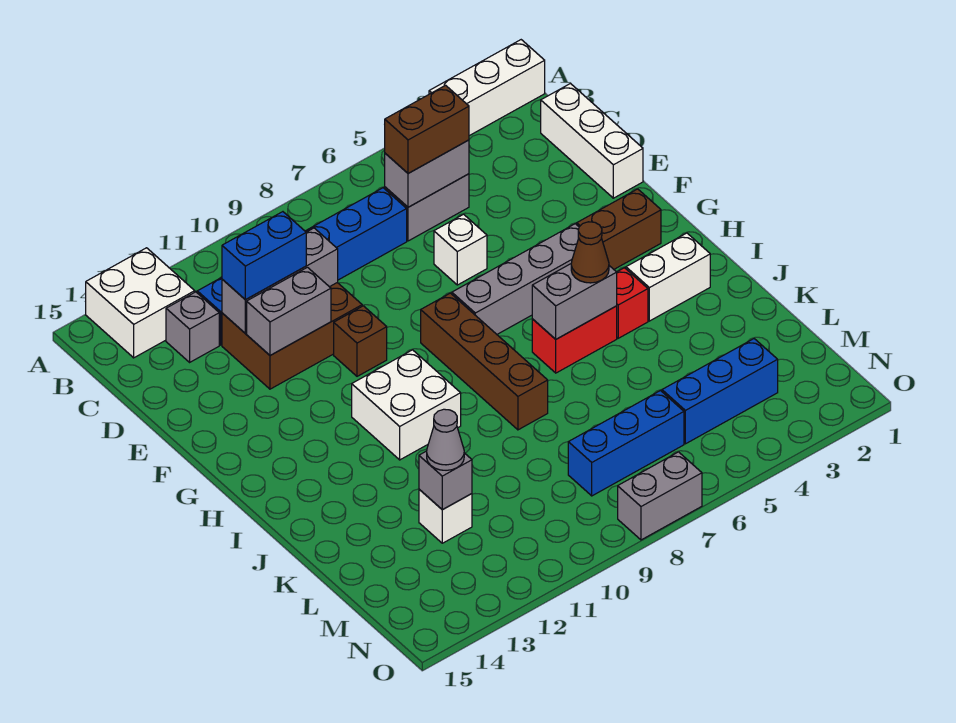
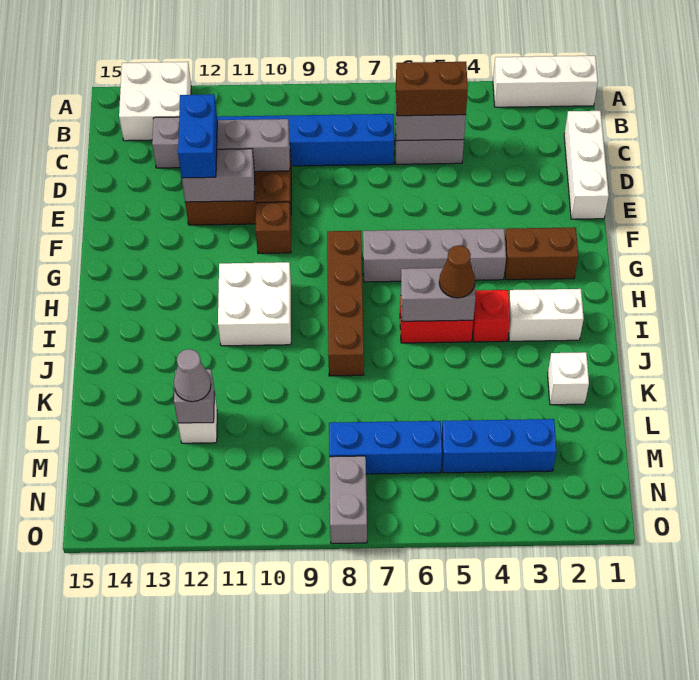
blue 1x2 brick [222,212,306,300] -> blue 1x2 brick turned to [178,94,217,178]
white 1x1 brick [434,214,487,285] -> white 1x1 brick moved to [548,352,589,405]
grey 1x2 brick [618,452,702,540] -> grey 1x2 brick turned to [329,456,367,544]

